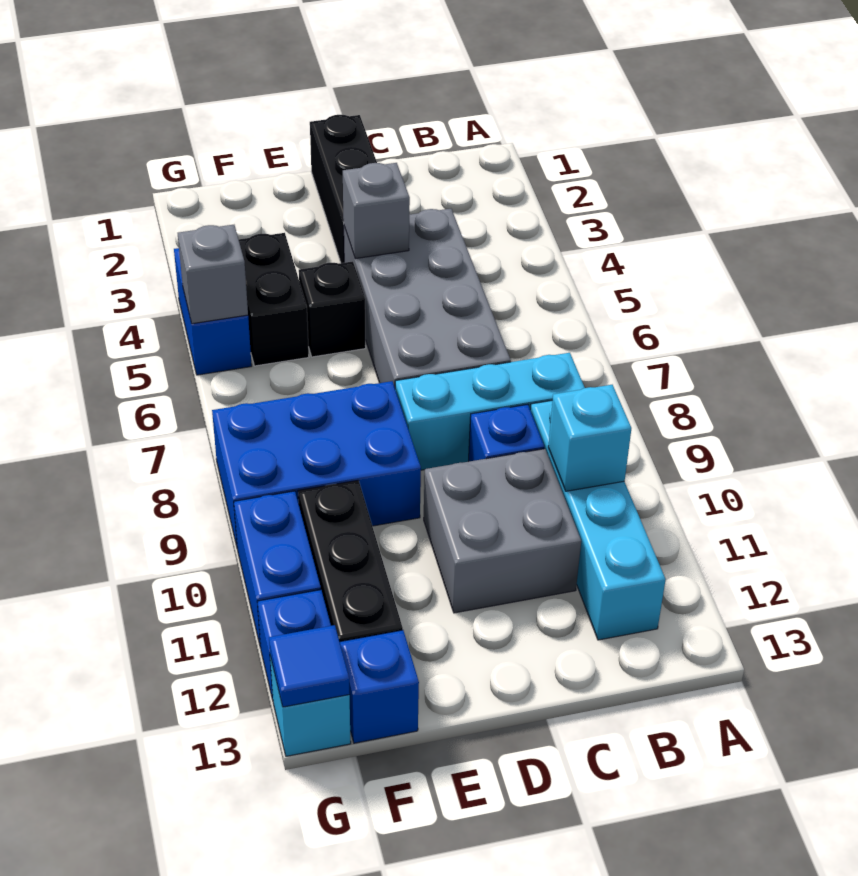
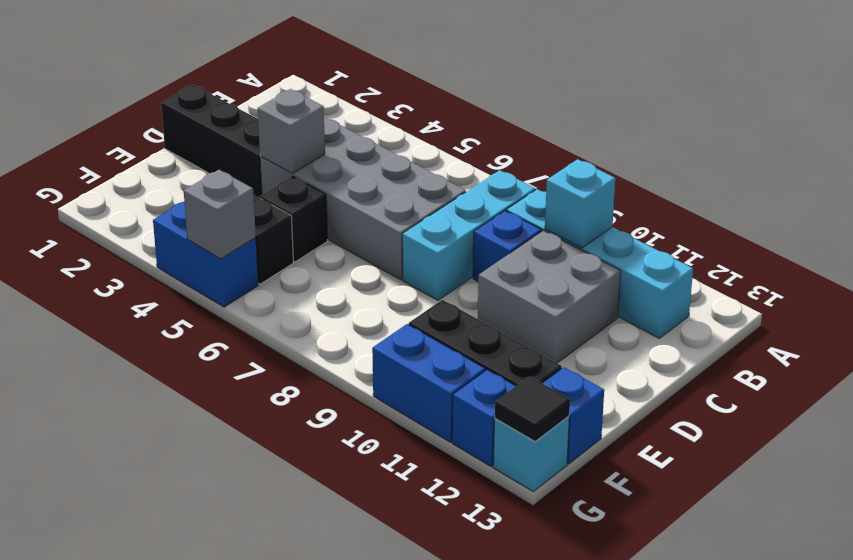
blue 2x3 brick [212,381,421,549] -> none
blue 1x1 tile [269,625,350,707] -> black 1x1 tile [495,376,570,441]

